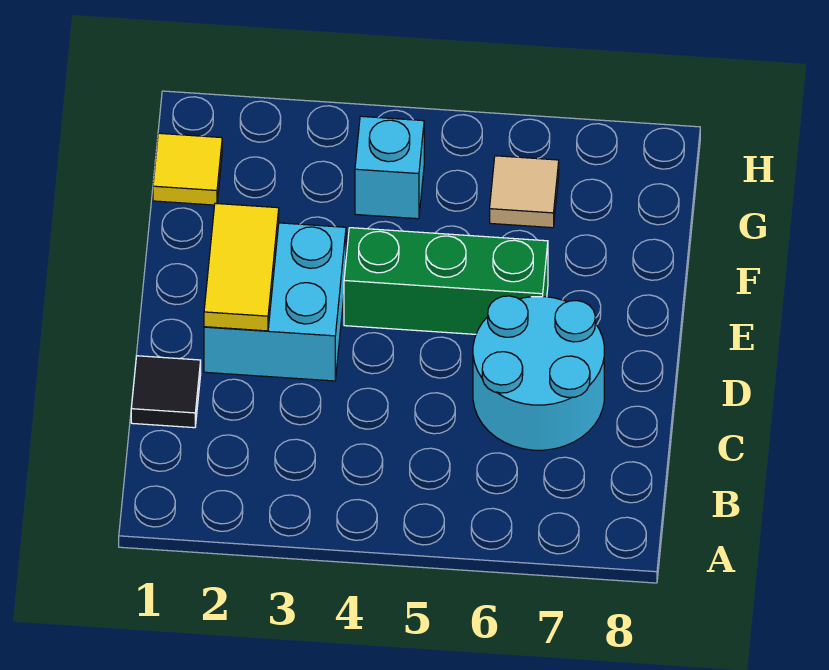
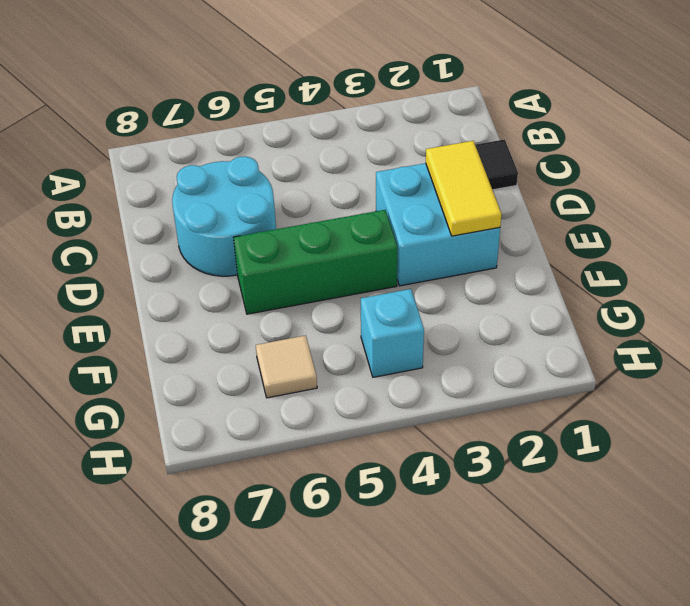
yellow 1x1 tile [153,133,222,205] -> none

